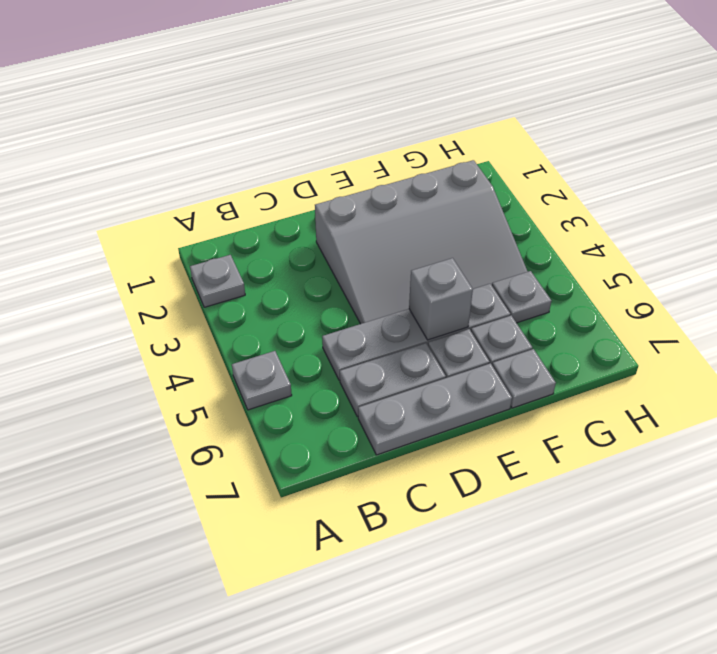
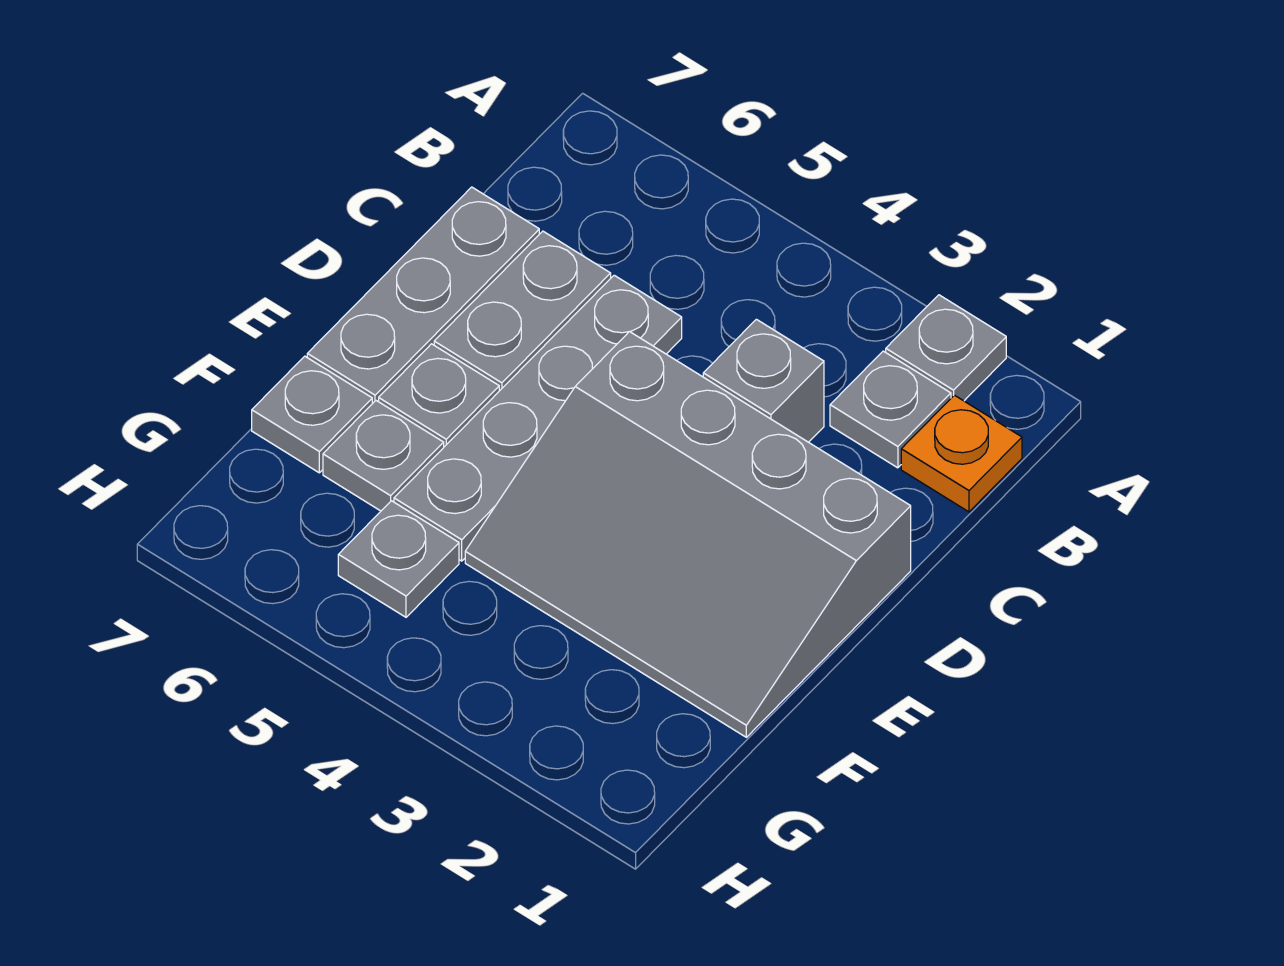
grey 1x1 plate [232,351,292,410] -> grey 1x1 plate moved to [830,351,951,468]
none -> orange 1x1 plate [901,395,1022,512]
grey 3x4 slope [315,160,528,324] -> grey 3x4 slope turned to [465,331,911,737]
grey 1x1 brick [409,258,473,340] -> grey 1x1 brick moved to [703,319,824,442]

